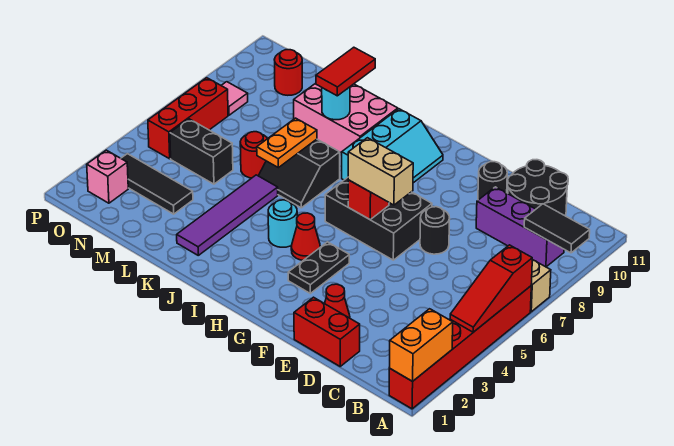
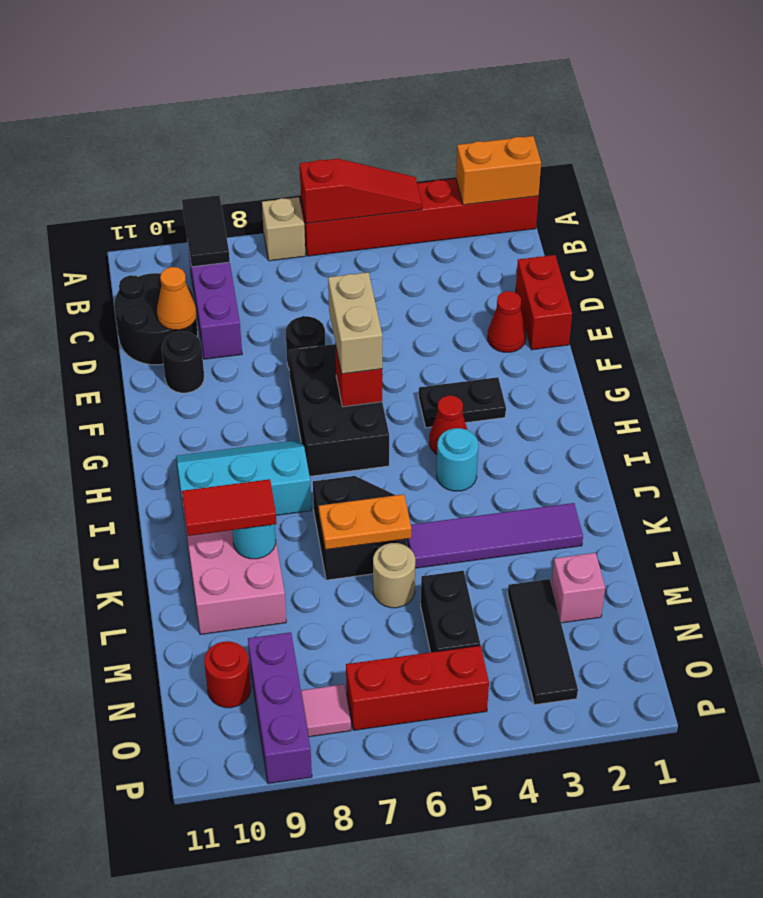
none -> orange 1x1 cone [157,267,197,330]
red 1x1 round brick [240,132,268,178] -> tan 1x1 round brick [373,543,415,608]
none -> purple 1x3 brick [248,632,312,784]
pink 1x1 brick [87,150,128,203] -> pink 1x1 brick moved to [551,553,605,623]

